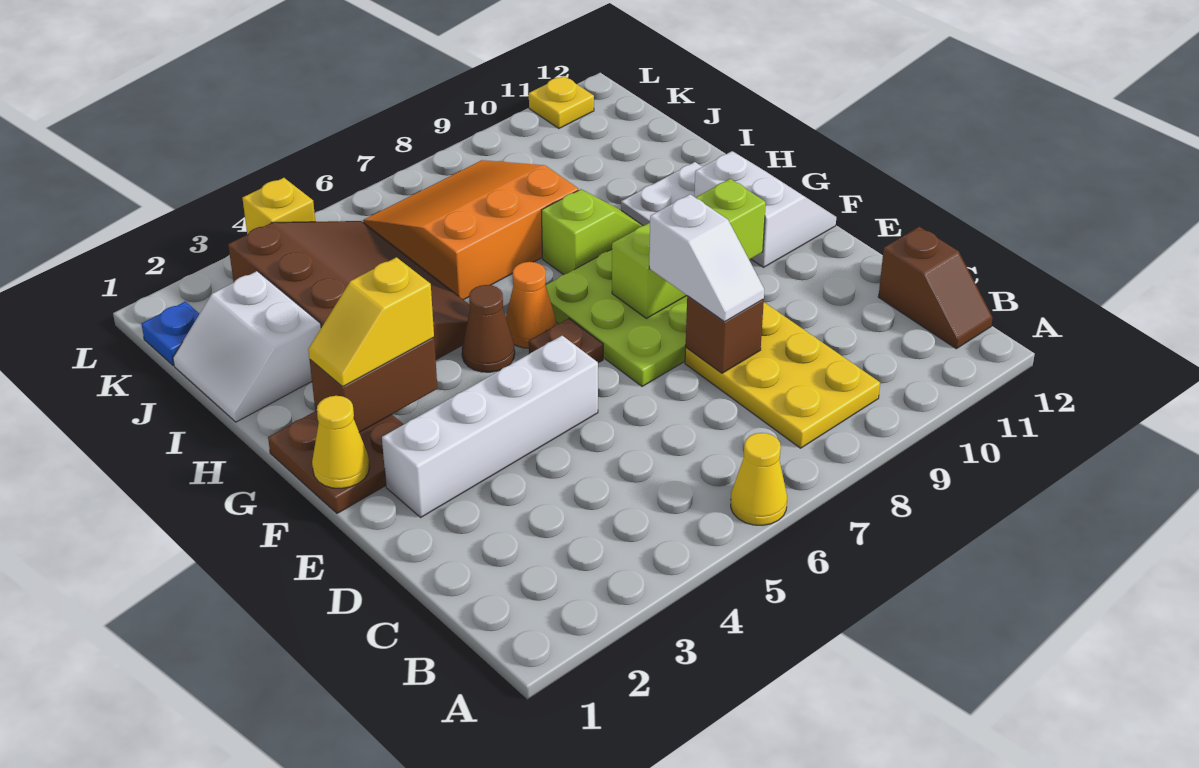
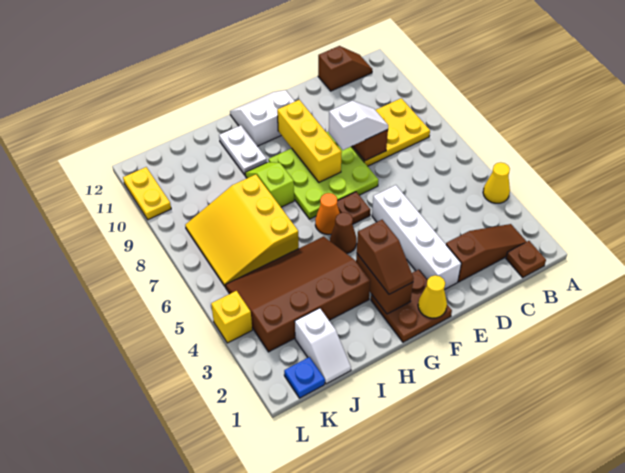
yellow 1x1 cone [731,433,787,525] -> yellow 1x1 cone moved to [483,162,510,203]
none -> brown 1x1 plate [506,241,546,277]
none -> brown 1x3 slope [446,224,527,282]
lime 1x3 brick [612,179,766,318] -> yellow 1x3 brick [277,100,342,182]
yellow 1x2 slope [308,257,434,387] -> brown 1x2 slope [357,220,414,294]
white 2x2 slope [173,271,321,422] -> white 1x2 slope [295,308,351,384]
orange 3x3 slope [363,160,578,300] -> yellow 3x3 slope [185,175,299,287]
yellow 1x1 plate [529,76,594,128] -> yellow 1x2 plate [123,167,171,220]

